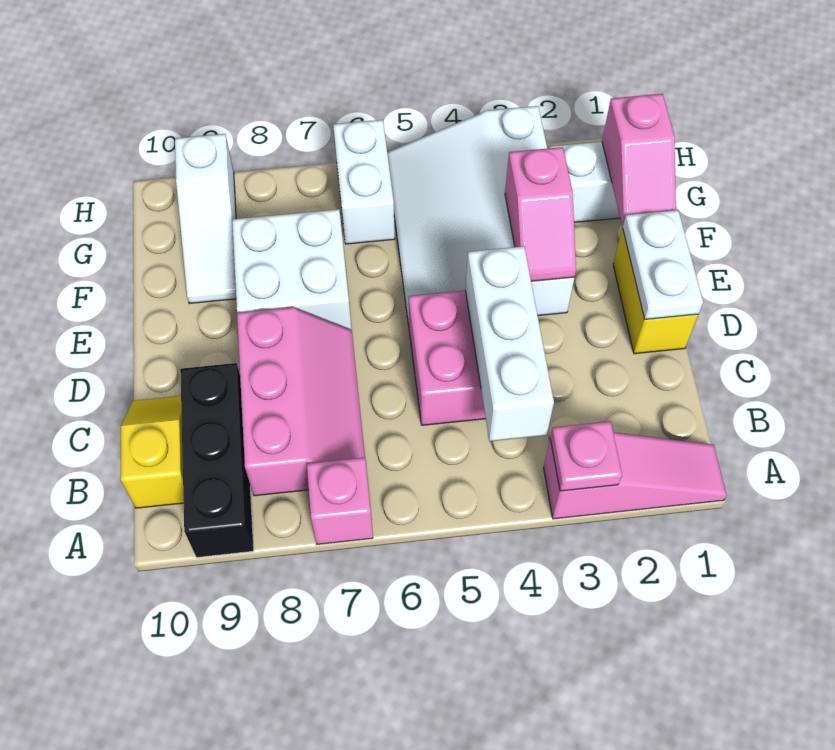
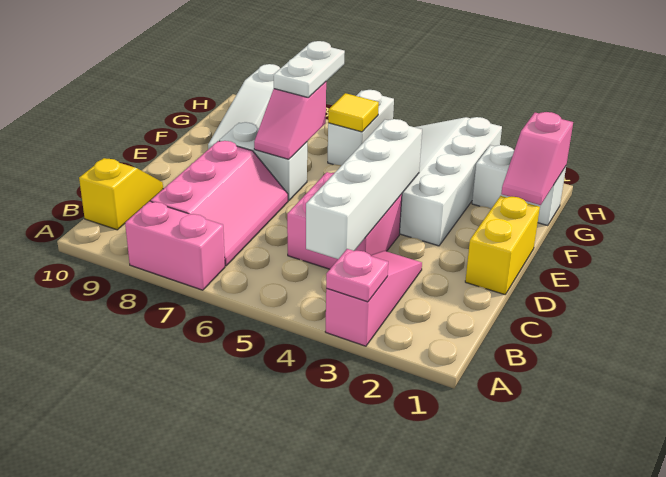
pink 1x3 slope [544,432,727,519] -> pink 1x3 slope turned to [325,251,422,346]
pink 1x1 brick [307,457,373,544] -> pink 1x2 brick [125,201,225,290]
black 1x3 brick [180,363,254,557] -> none
white 1x3 brick [465,246,554,441] -> white 1x4 brick [306,119,422,259]
white 1x2 plate [623,210,703,319] -> white 1x2 plate moved to [274,41,345,98]
pink 1x2 slope [505,147,576,281] -> pink 1x2 slope moved to [254,82,326,159]
white 2x2 brick [232,209,352,330] -> white 1x2 brick [219,122,307,201]
none -> yellow 1x1 tile [328,93,379,132]

